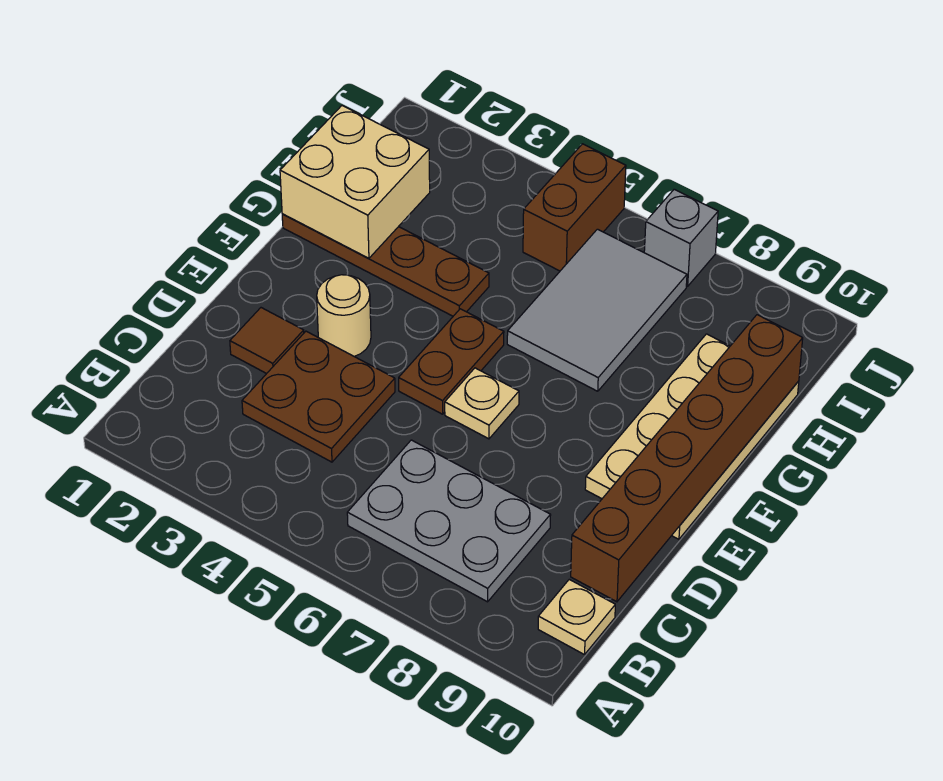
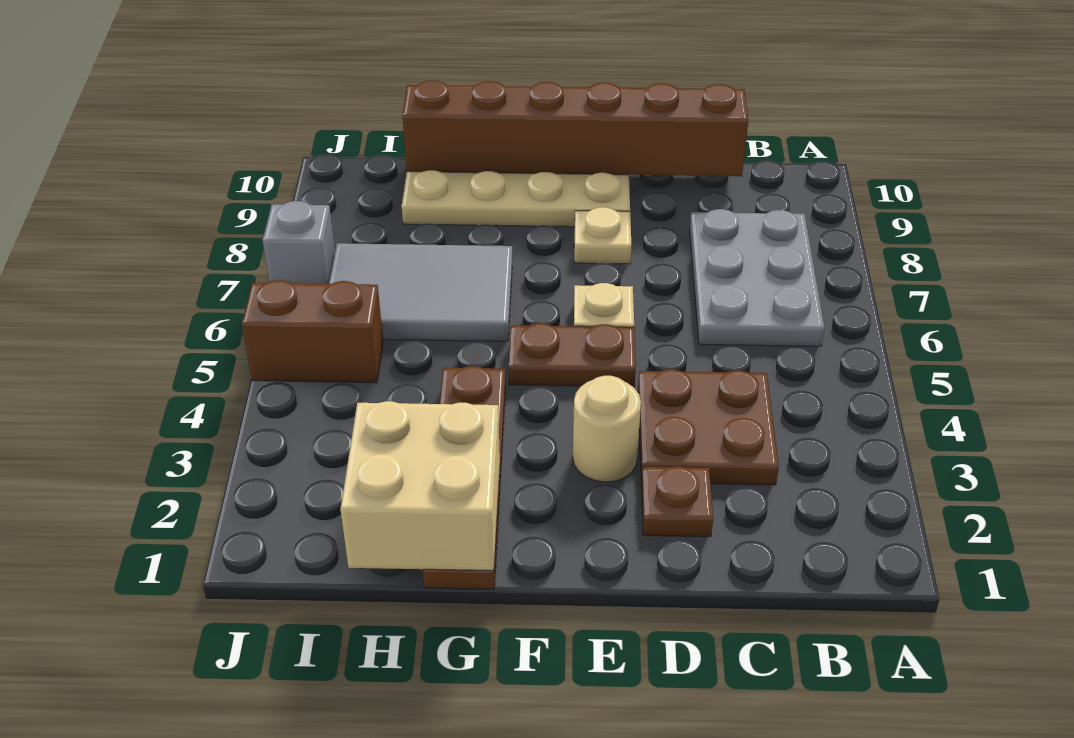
tan 1x1 plate [538,579,615,655] -> tan 1x1 plate moved to [574,207,631,264]
brown 1x1 tile [230,308,304,374] -> brown 1x1 plate [641,467,713,537]

